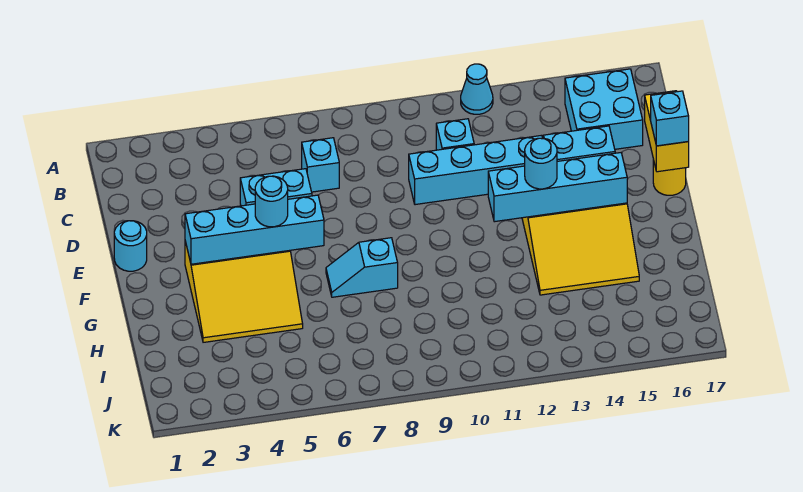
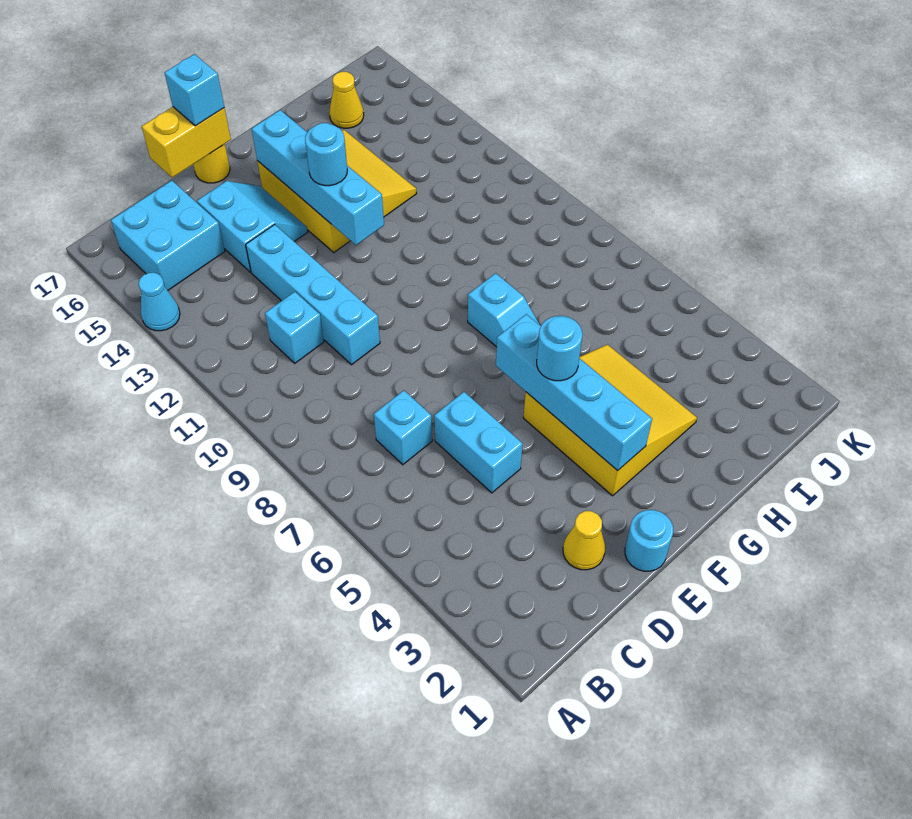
cyan 1x1 cone [461,64,493,114] -> cyan 1x1 cone moved to [139,273,180,331]
none -> yellow 1x1 cone [563,511,605,570]
none -> yellow 1x1 cone [329,72,364,128]

